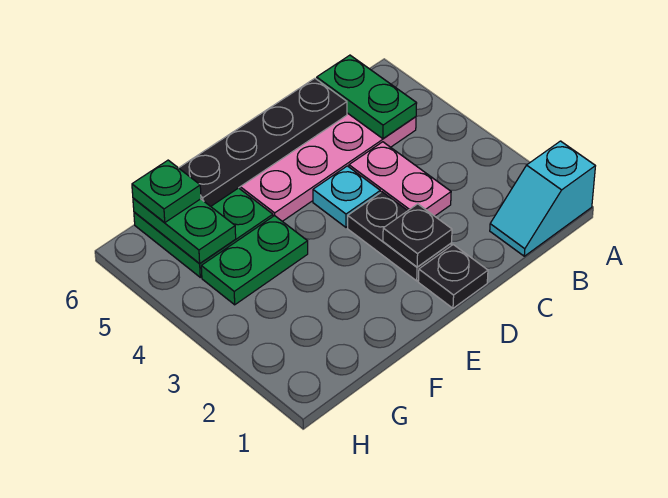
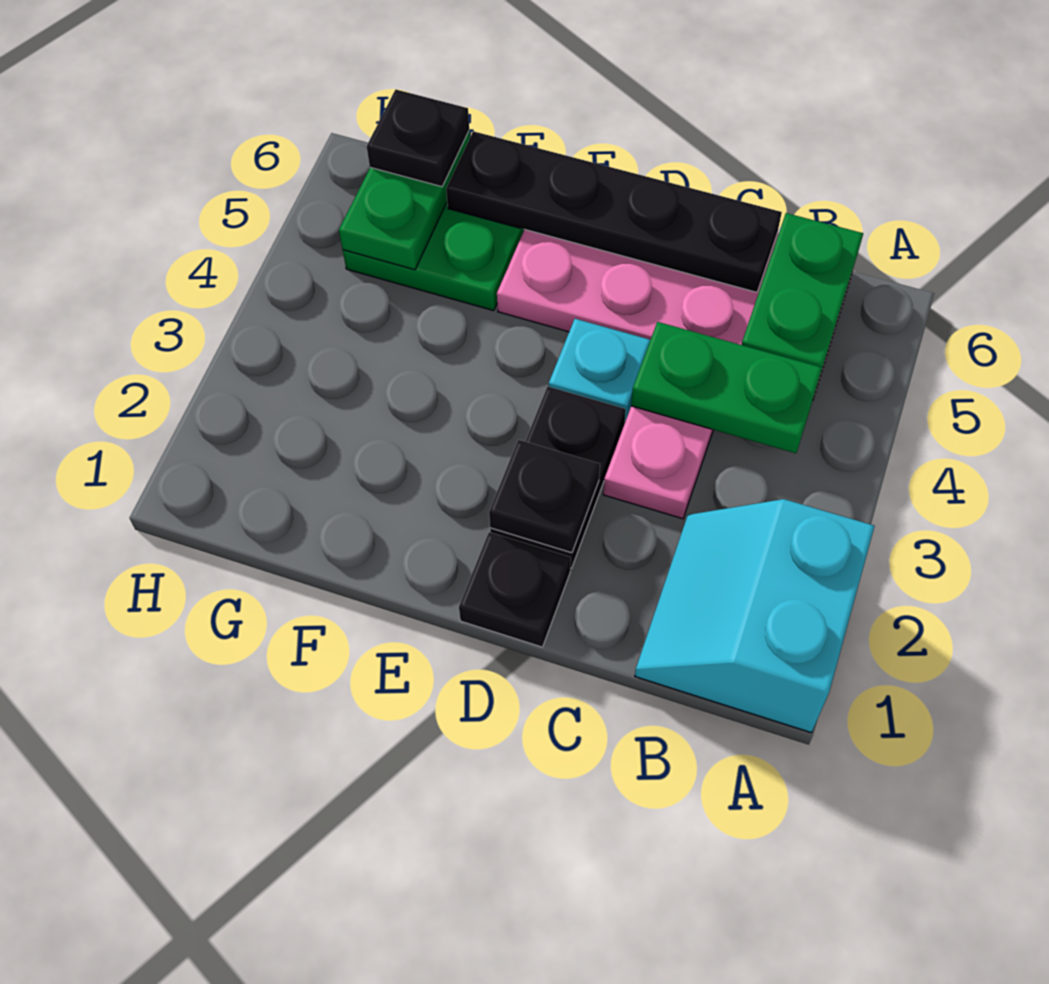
cyan 1x2 slope [490,141,595,256] -> cyan 2x2 slope [635,499,875,733]
green 1x2 plate [201,216,308,305] -> green 1x2 plate moved to [631,322,822,453]
green 1x1 plate [132,160,201,223] -> black 1x1 plate [367,90,469,187]

